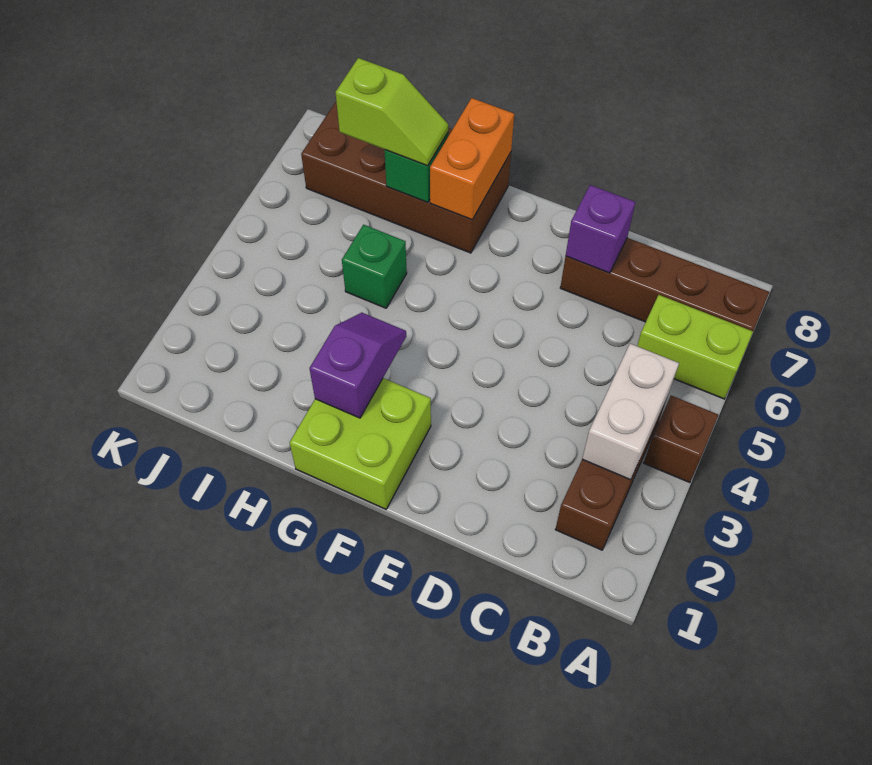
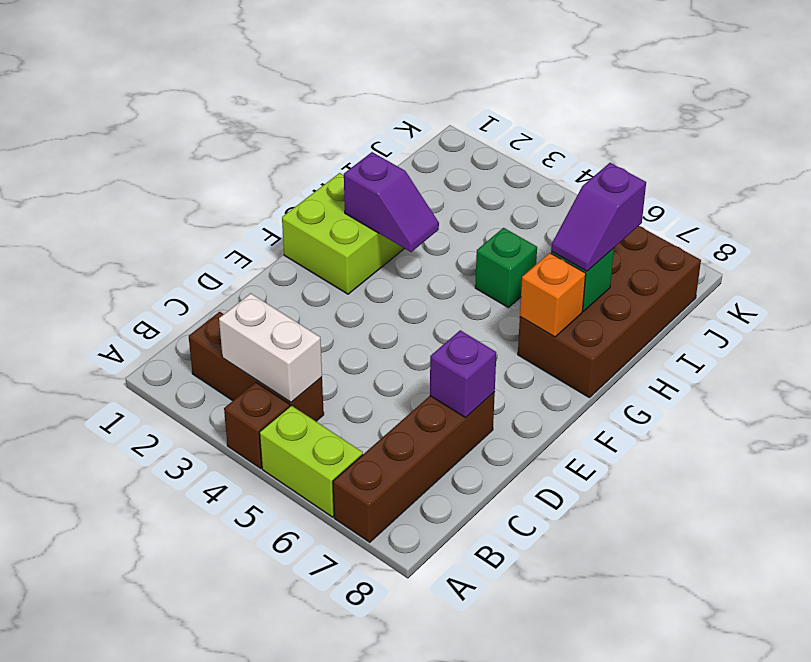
lime 1x2 brick [637,295,753,399] -> lime 1x2 brick turned to [260,406,363,517]
orange 1x2 brick [430,98,514,220] -> orange 1x1 brick [520,253,586,337]
lime 1x2 slope [335,58,448,166] -> purple 1x2 slope [551,163,646,271]

